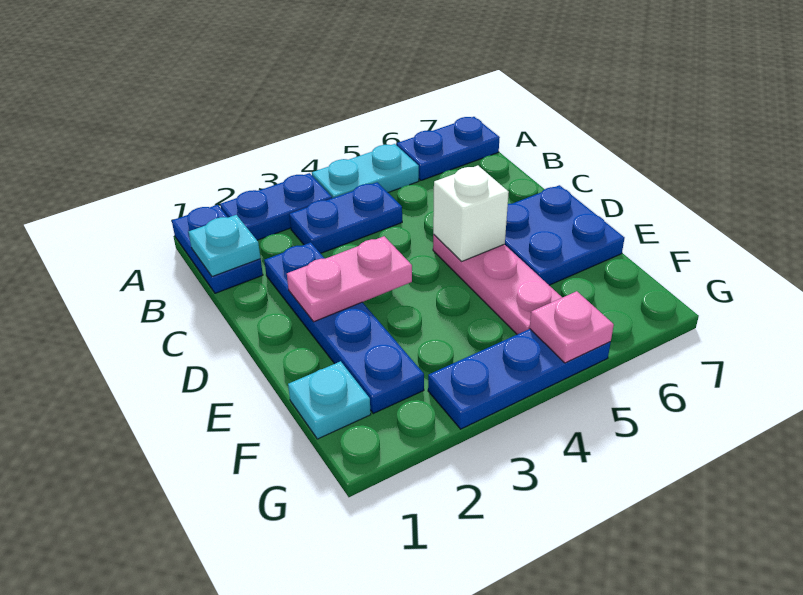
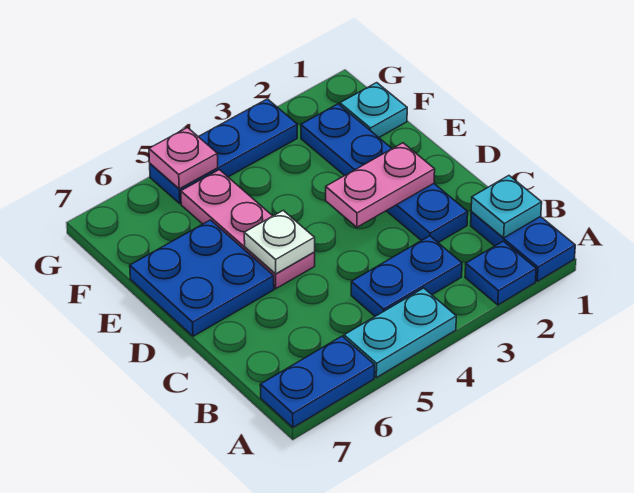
blue 1x2 plate [220,173,332,240] -> blue 1x1 plate [465,241,536,305]
white 1x1 brick [433,166,509,262] -> white 1x1 plate [244,210,315,274]

